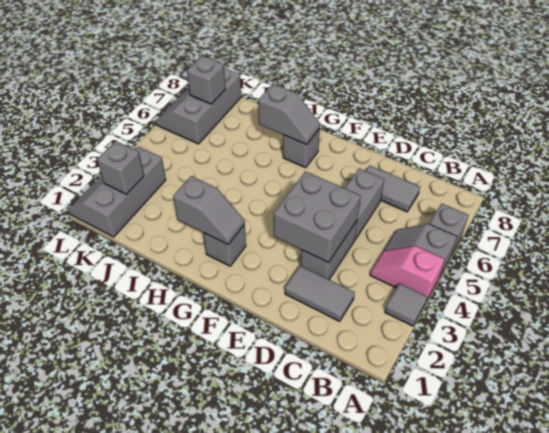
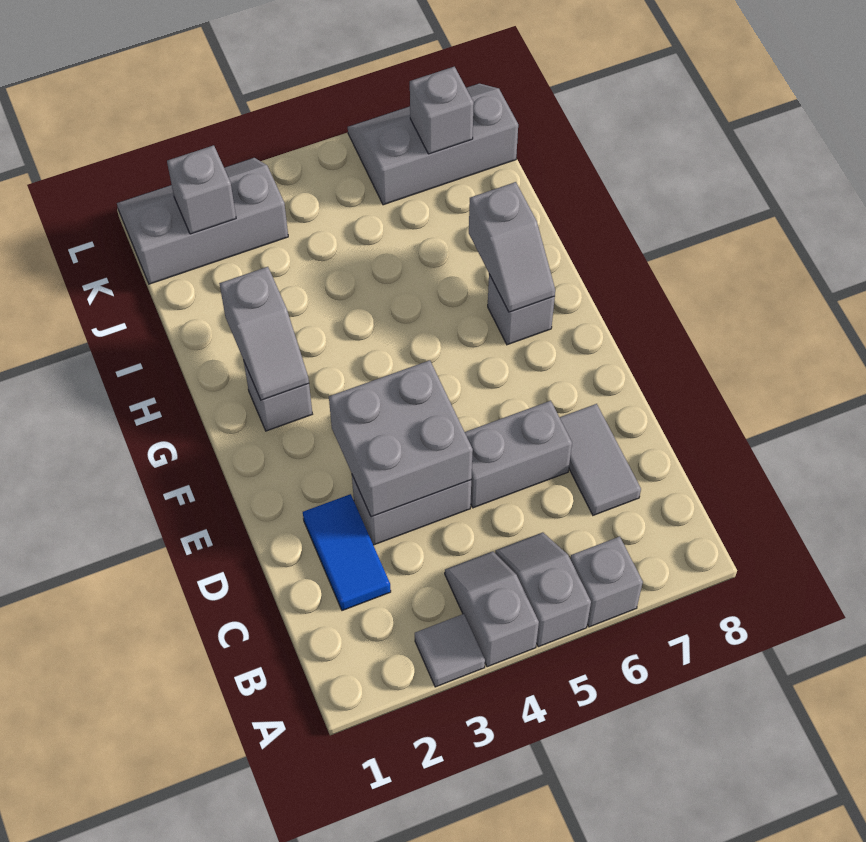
pink 1x2 slope [370,246,445,301] -> grey 1x2 slope [445,551,539,667]
grey 1x2 tile [285,266,355,321] -> blue 1x2 tile [303,494,391,611]

